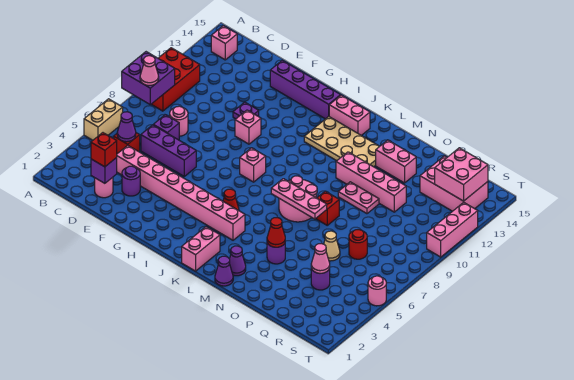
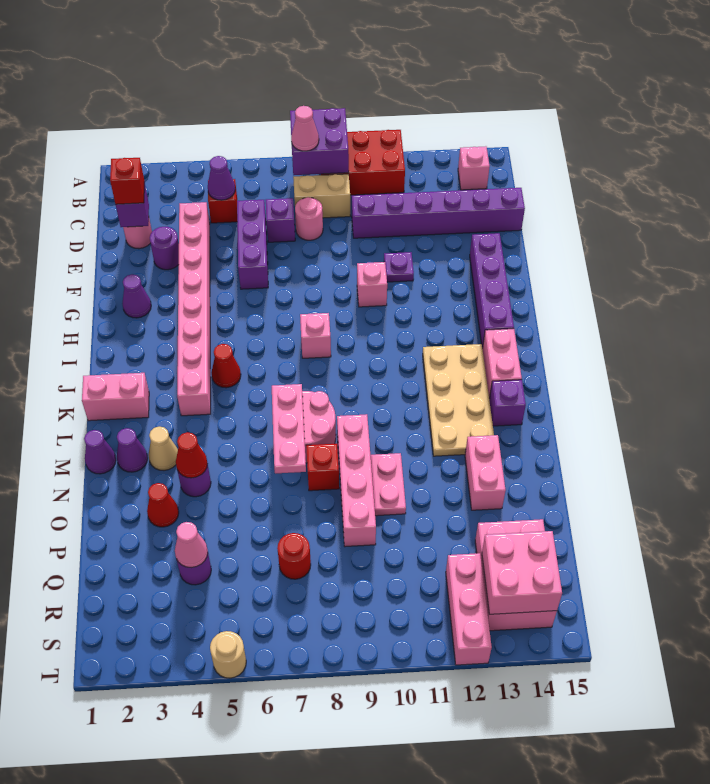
tan 1x2 brick [84,99,123,140] -> tan 1x2 brick moved to [293,174,350,218]
none -> purple 1x6 brick [352,188,525,238]
none -> purple 1x1 cone [122,274,151,318]
none -> purple 1x1 brick [489,380,526,426]
pink 1x4 brick [336,152,406,212] -> pink 1x4 brick moved to [337,414,376,547]
none -> red 1x1 cone [147,483,179,527]
tan 1x1 cone [324,231,340,261] -> tan 1x1 cone moved to [148,427,178,470]
pink 1x1 round brick [368,276,386,306] -> tan 1x1 round brick [210,631,246,678]
pink 1x3 brick [427,202,478,257] -> pink 1x3 brick turned to [446,553,492,665]

